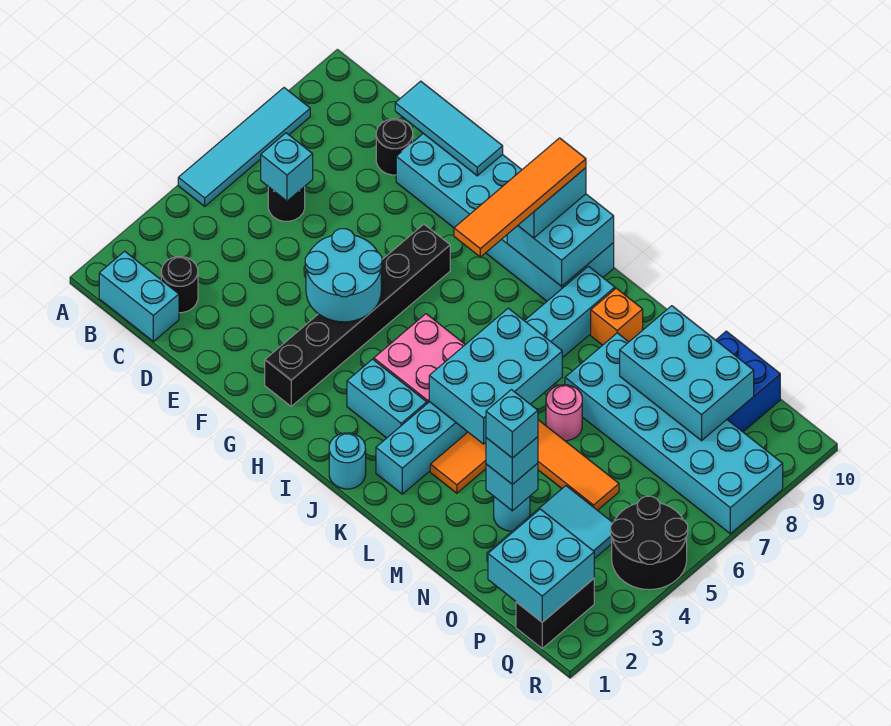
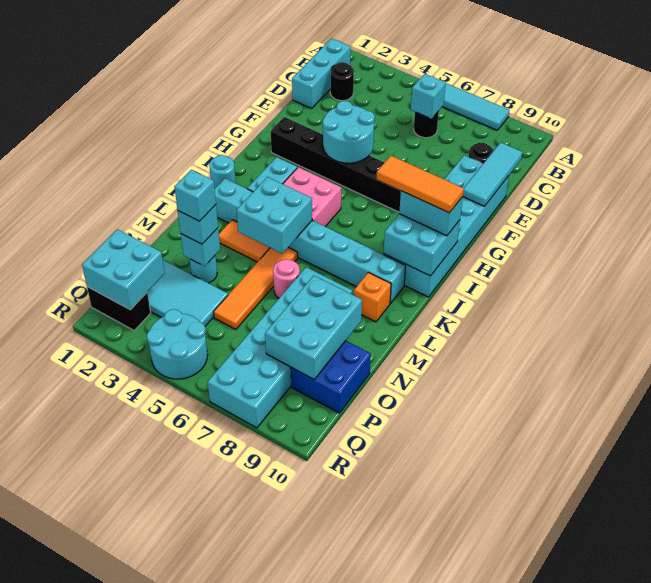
cyan 1x2 brick [99,251,179,341] -> cyan 1x3 brick [292,38,351,108]
orange 1x4 tile [454,138,586,257] -> orange 1x3 tile [377,156,464,213]
cyan 2x3 brick [429,308,562,444] -> cyan 2x2 brick [237,177,312,254]
black 2x2 round brick [611,496,688,590] -> cyan 2x2 round brick [147,309,208,379]

